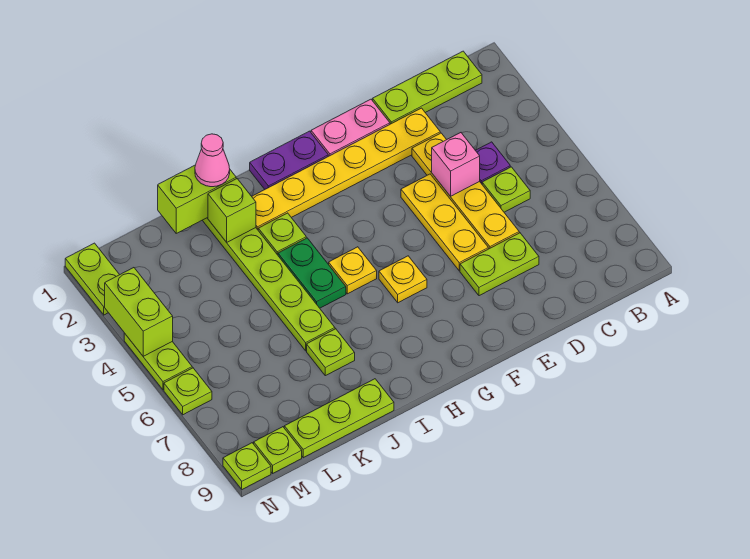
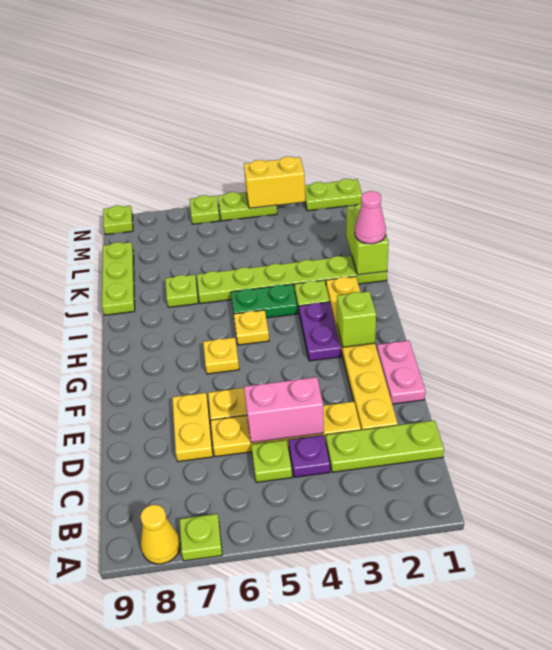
none -> yellow 1x1 cone [140,505,180,564]
lime 1x3 plate [373,51,482,124] -> lime 1x3 plate turned to [326,420,444,472]
pink 1x1 brick [432,133,480,196] -> pink 1x2 brick [244,377,324,443]
lime 1x2 plate [460,233,539,296] -> yellow 1x2 plate [172,393,213,462]
purple 1x2 plate [250,131,328,189] -> purple 1x2 plate moved to [299,302,341,361]
lime 1x1 brick [208,179,256,242] -> lime 1x1 brick moved to [337,291,376,347]
lime 1x1 plate [254,427,302,473] -> lime 1x1 plate moved to [180,514,222,561]
lime 1x2 brick [105,268,173,356] -> yellow 1x2 brick [244,157,305,208]

